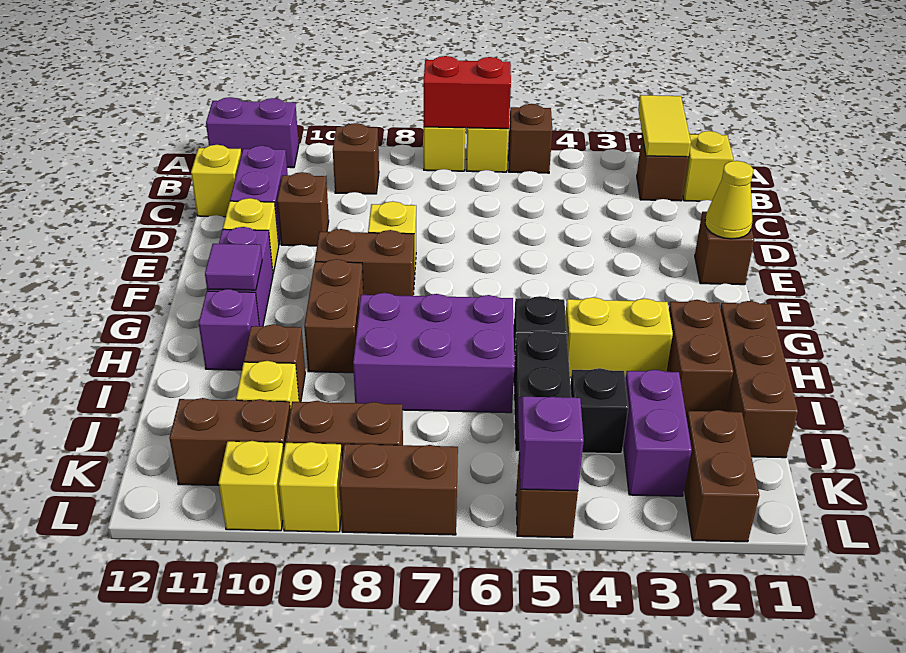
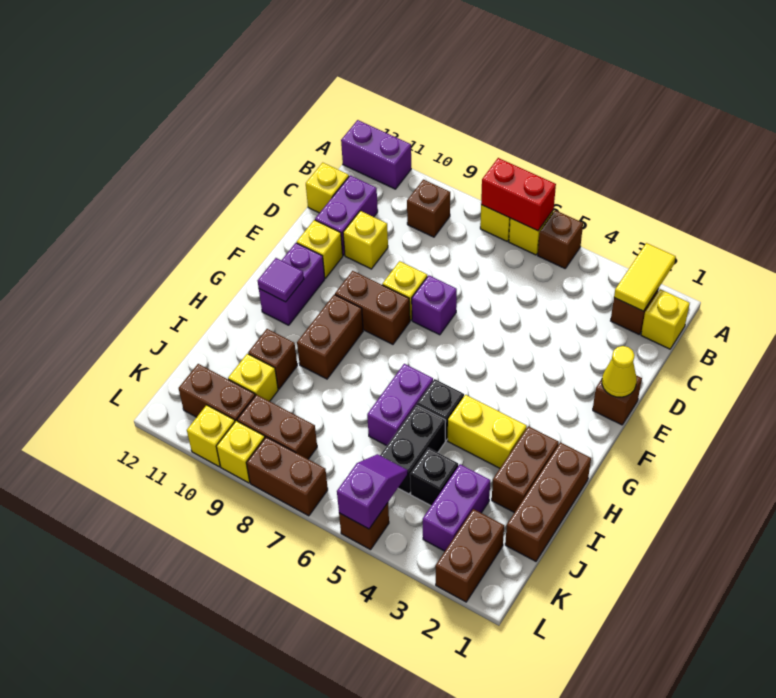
brown 1x1 brick [277,172,329,246] -> yellow 1x1 brick [343,211,388,269]
purple 2x3 brick [353,293,514,413] -> purple 1x2 brick [367,364,433,446]
purple 1x1 brick [199,289,259,370] -> purple 1x1 brick moved to [412,275,457,335]

